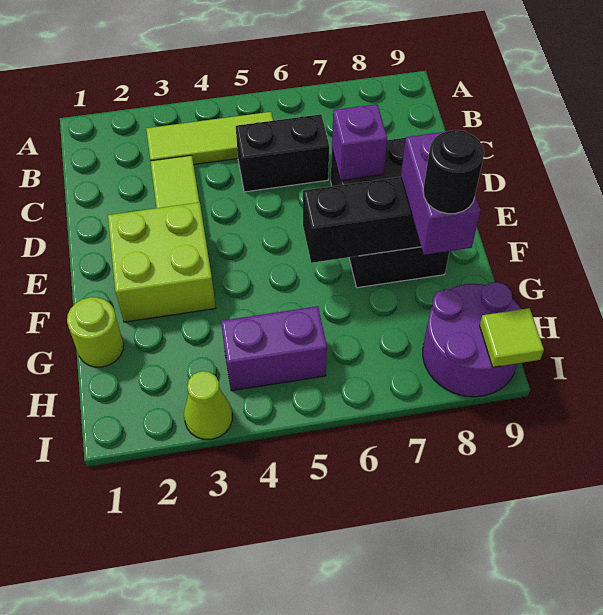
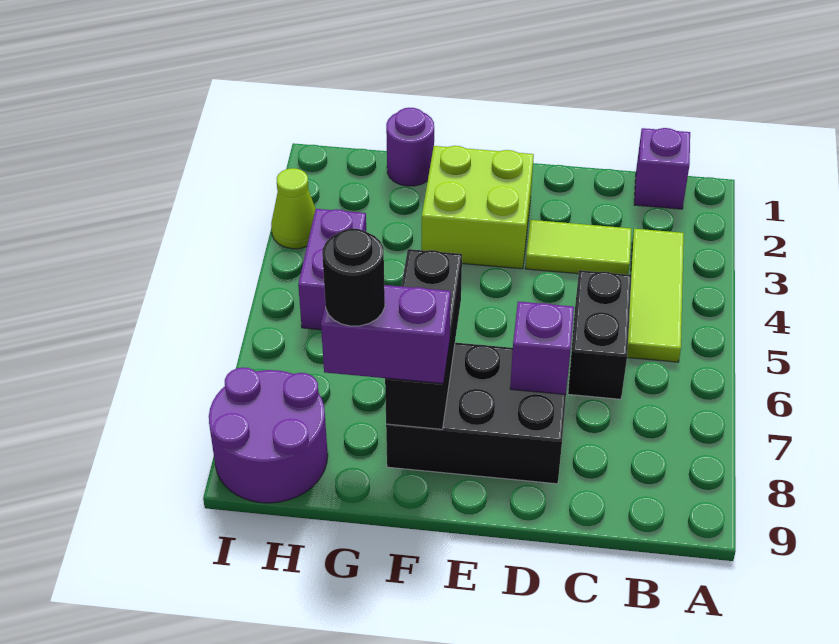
none -> purple 1x1 brick [634,128,690,209]
lime 1x1 round brick [67,297,124,367] -> purple 1x1 round brick [386,108,434,186]
lime 1x1 tile [480,308,544,367] -> none

